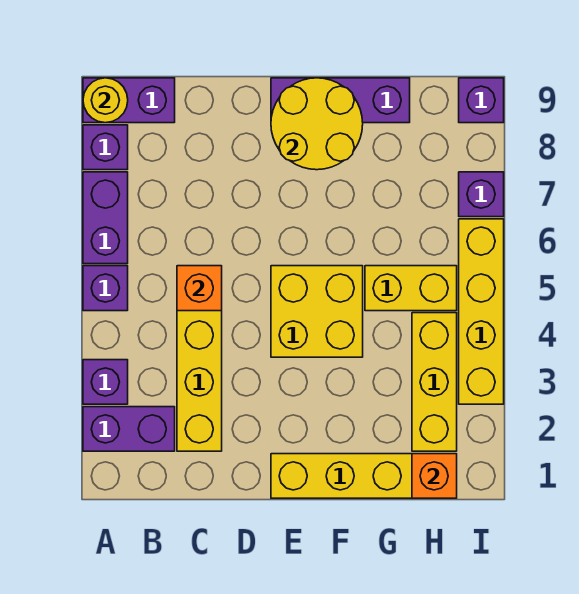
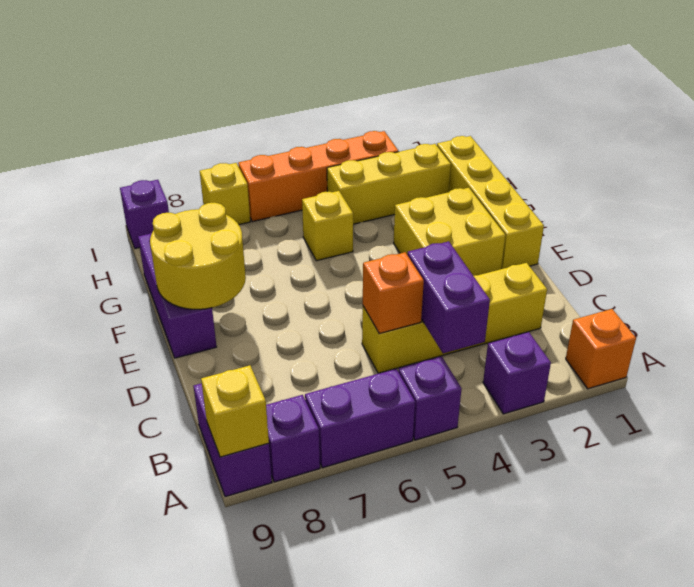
purple 1x2 brick [83,407,175,451] -> purple 1x2 brick moved to [407,241,490,353]
yellow 1x1 round brick [83,78,128,123] -> yellow 1x1 brick [201,365,269,457]
yellow 2x2 brick [271,266,363,357] -> yellow 2x2 brick moved to [394,188,505,276]
yellow 1x2 brick [365,266,457,311] -> yellow 1x1 brick [302,191,353,261]
orange 1x1 brick [412,454,457,498] -> orange 1x1 brick moved to [566,309,636,389]
yellow 1x4 brick [459,219,504,404] -> orange 1x4 brick [238,131,399,222]
purple 1x1 brick [459,172,504,217] -> yellow 1x1 brick [200,163,250,225]

